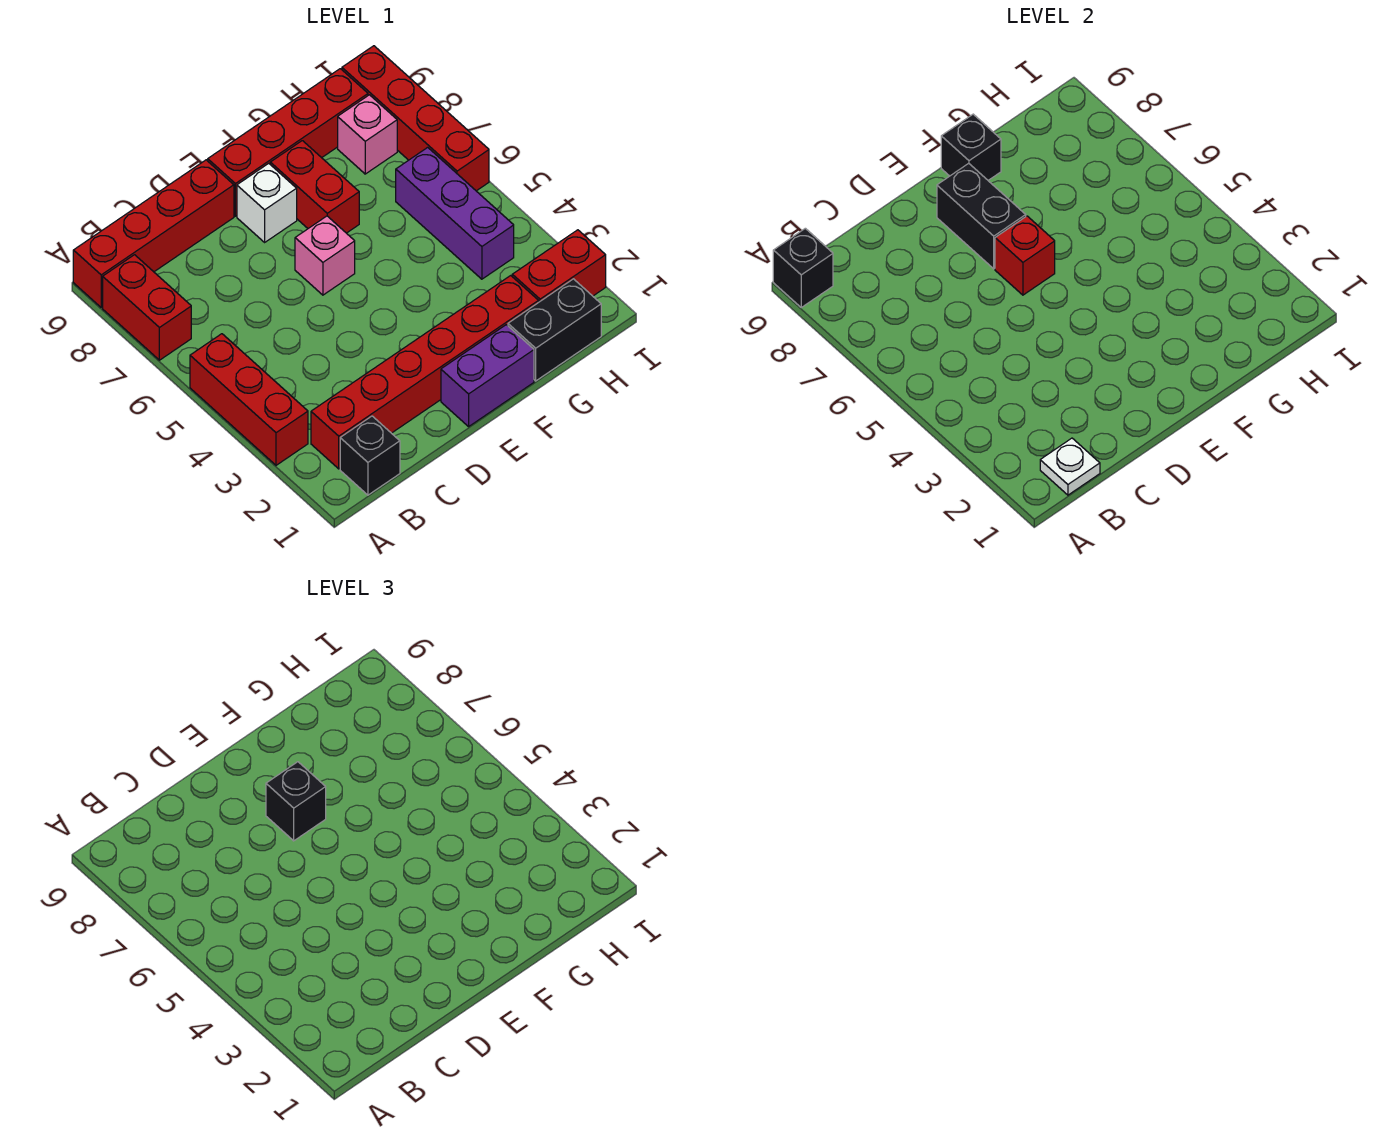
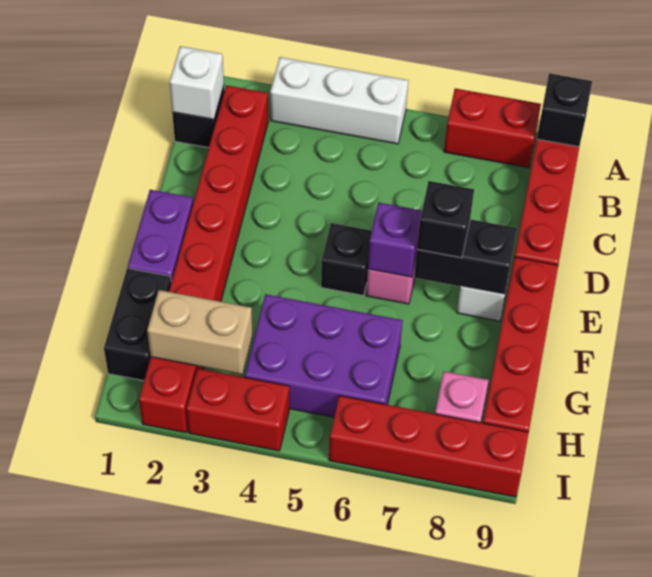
red 1x3 brick [190,334,308,465] -> white 1x3 brick [270,57,408,144]
white 1x1 plate [1040,438,1100,495] -> white 1x1 brick [170,46,224,120]
red 1x1 brick [995,216,1055,295] -> purple 1x1 brick [368,203,422,277]
red 1x2 brick [270,141,359,233] -> red 1x2 brick moved to [186,368,289,451]
black 1x1 brick [941,114,1001,180] -> black 1x1 brick moved to [321,223,372,296]
none -> tan 1x2 brick [147,290,253,374]
purple 1x3 brick [396,147,514,279] -> purple 2x3 brick [245,294,403,417]

